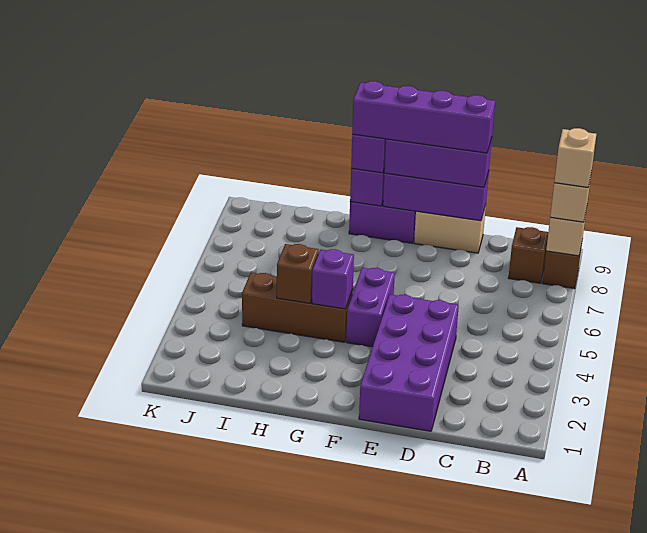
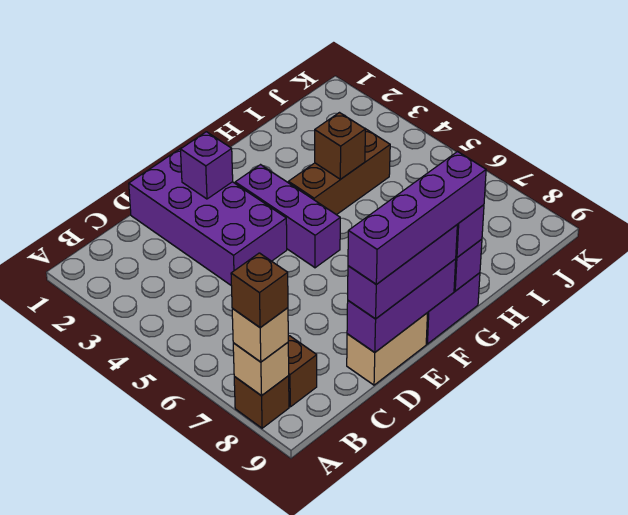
tan 1x1 brick [554,128,596,187] -> brown 1x1 brick [231,253,288,327]
purple 1x2 brick [346,268,395,347] -> purple 1x3 brick [235,165,340,268]
purple 1x1 brick [312,249,354,309] -> purple 1x1 brick moved to [180,132,233,199]

